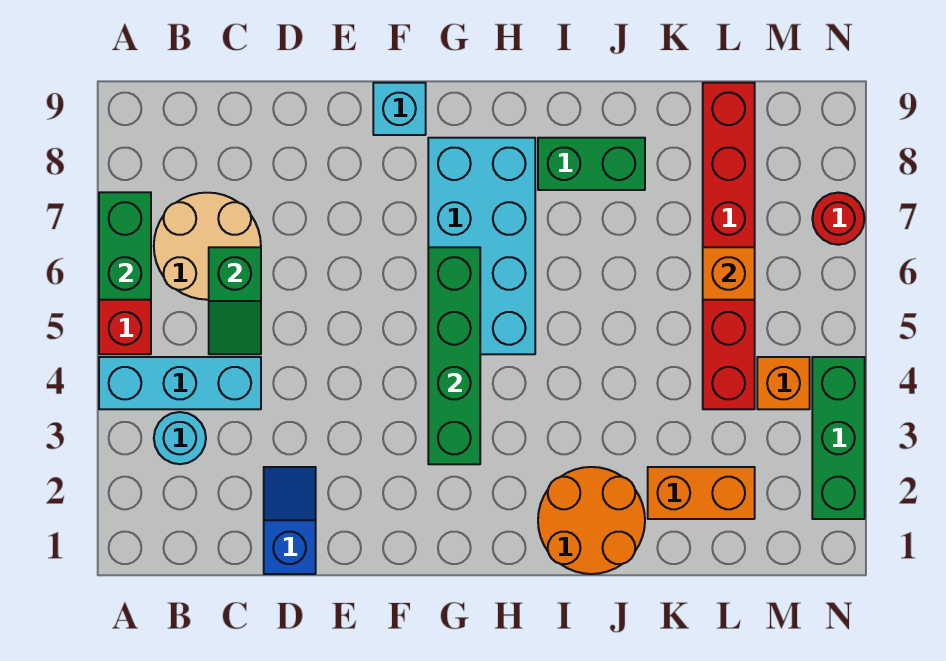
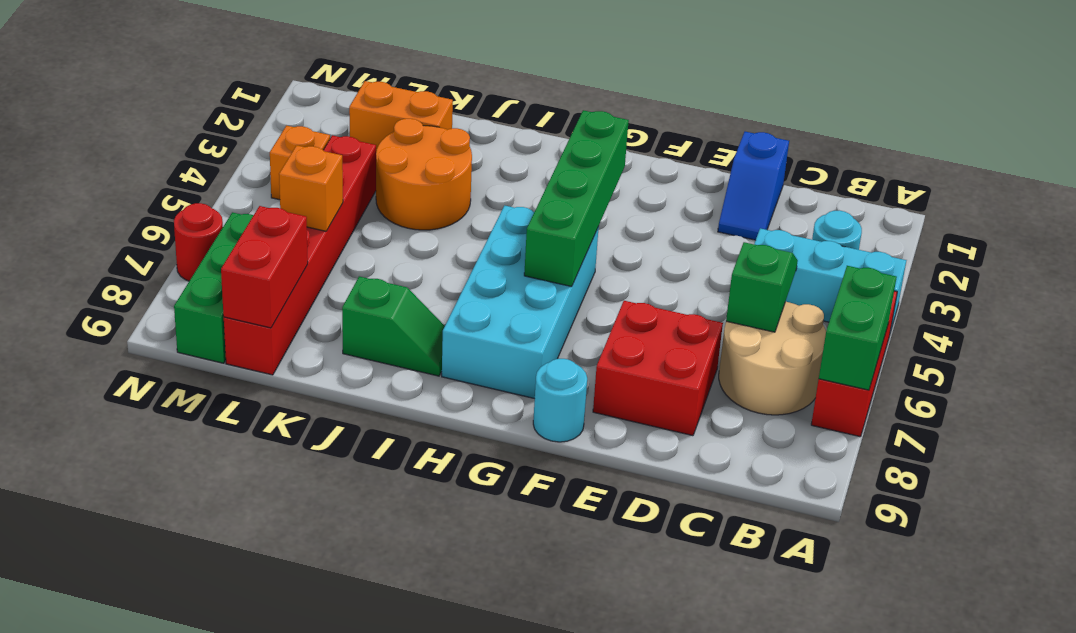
none -> red 2x2 brick [593,301,723,436]
cyan 1x1 brick [373,83,426,135] -> cyan 1x1 round brick [533,359,587,442]
orange 2x2 round brick [538,467,645,574] -> orange 2x2 round brick moved to [376,119,472,230]
green 1x2 brick [538,138,645,190] -> green 1x2 slope [342,276,445,376]
none -> red 1x2 brick [221,206,308,328]
green 1x3 brick [812,357,865,519] -> green 1x3 brick moved to [174,212,254,363]

